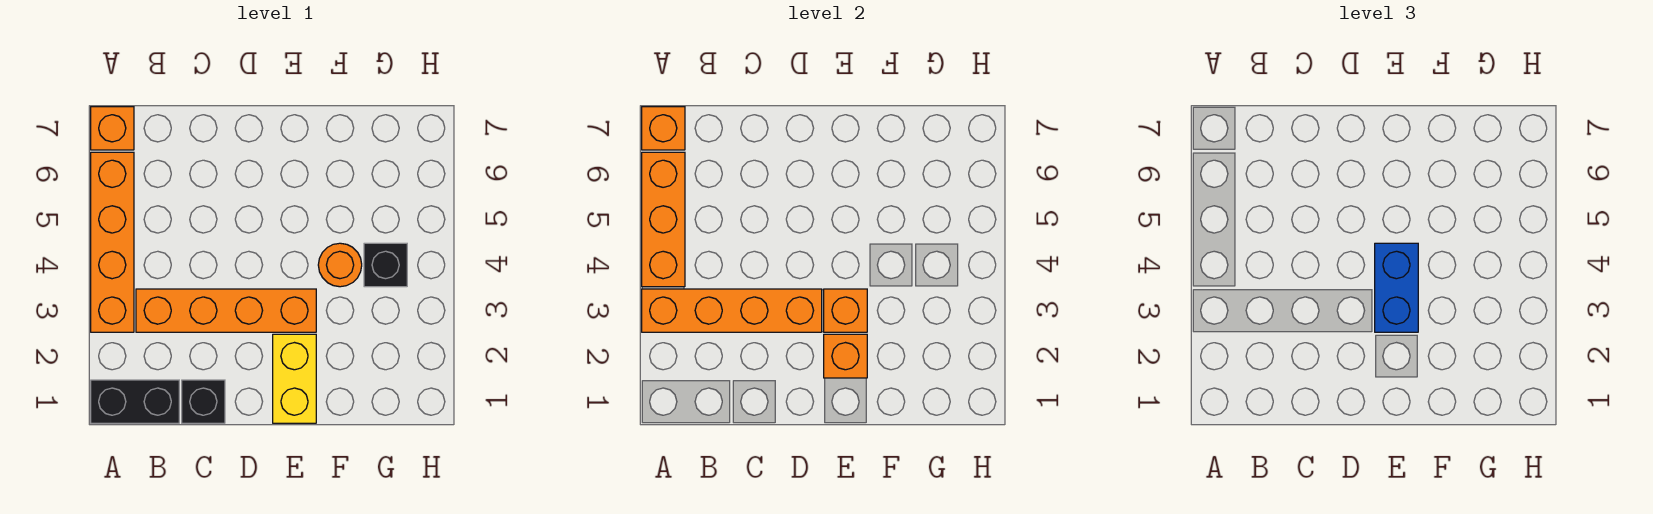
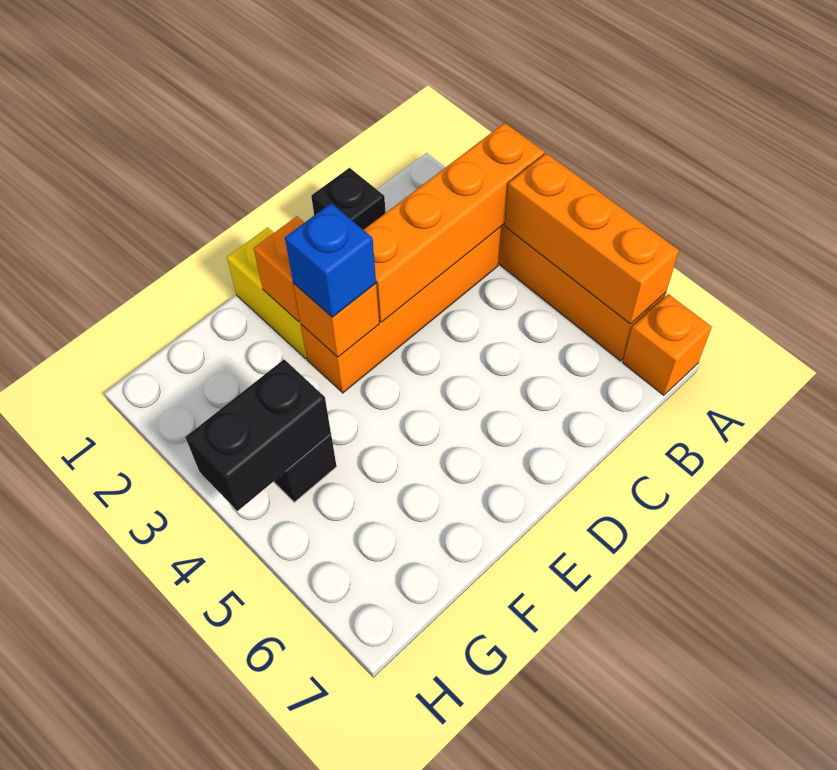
black 1x2 brick [91,380,179,423] -> black 1x2 brick moved to [186,359,331,511]
orange 1x1 brick [642,107,685,150] -> none
blue 1x2 brick [1375,243,1418,332] -> blue 1x1 brick [285,203,376,317]
orange 1x1 round brick [318,243,362,287] -> none

